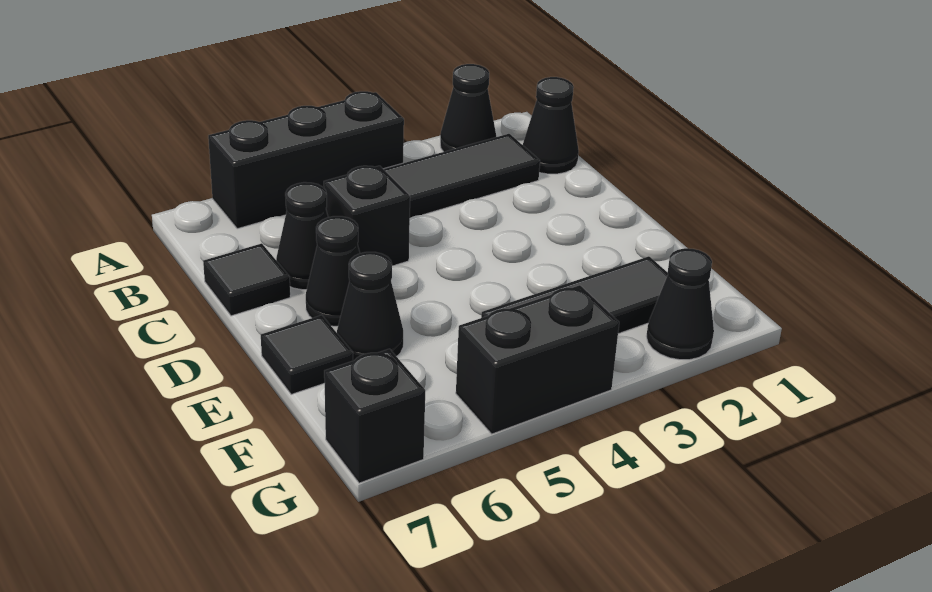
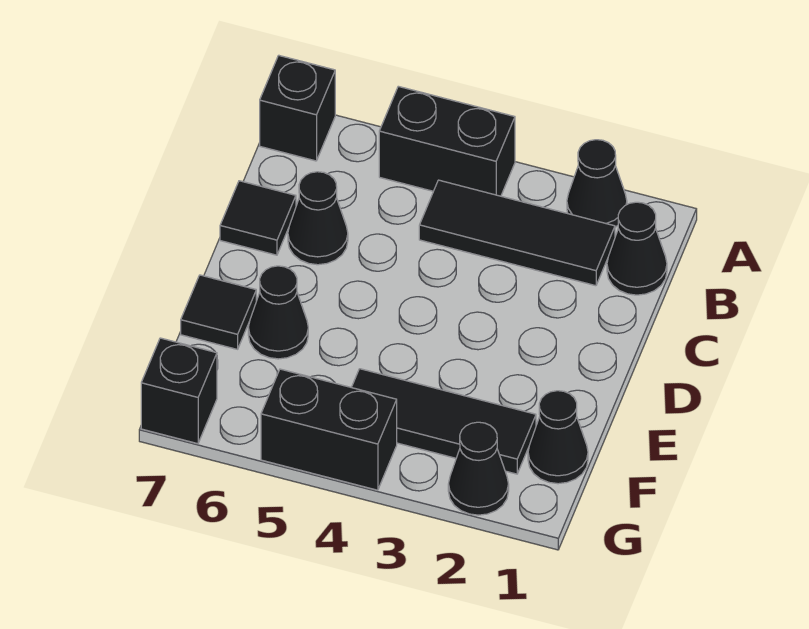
black 1x3 brick [208,91,404,229] -> black 1x2 brick [379,86,515,196]
black 1x1 brick [324,166,410,266] -> black 1x1 brick moved to [260,55,335,161]
black 1x1 cone [306,216,360,326] -> black 1x1 cone moved to [528,391,588,484]

